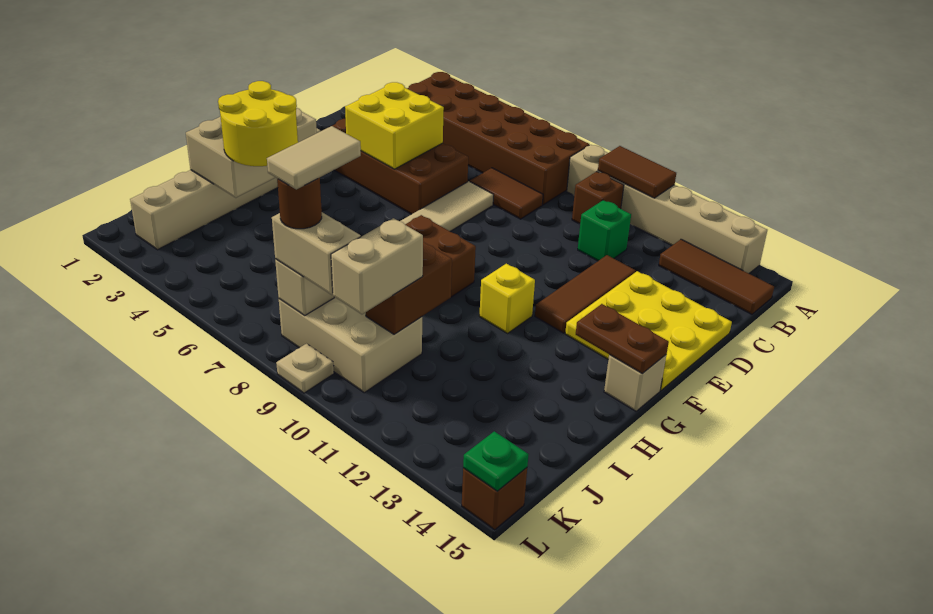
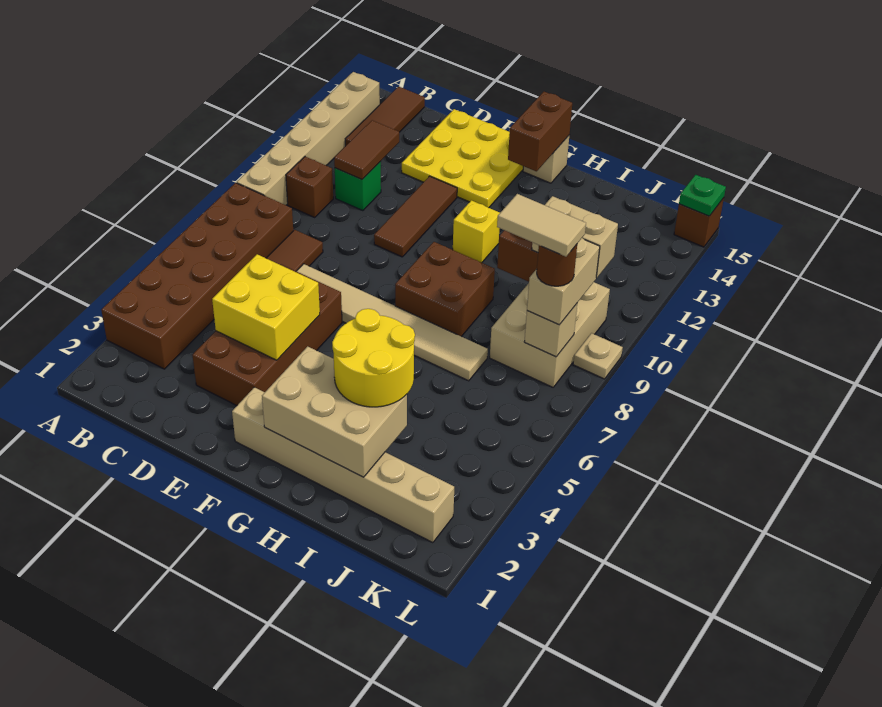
brown 1x2 tile [598,146,676,198] -> brown 1x2 tile moved to [334,120,399,179]
brown 1x3 tile [535,255,636,333] -> brown 1x3 tile turned to [374,176,457,257]
brown 1x2 plate [576,304,669,374] -> brown 1x2 brick [508,92,572,171]

